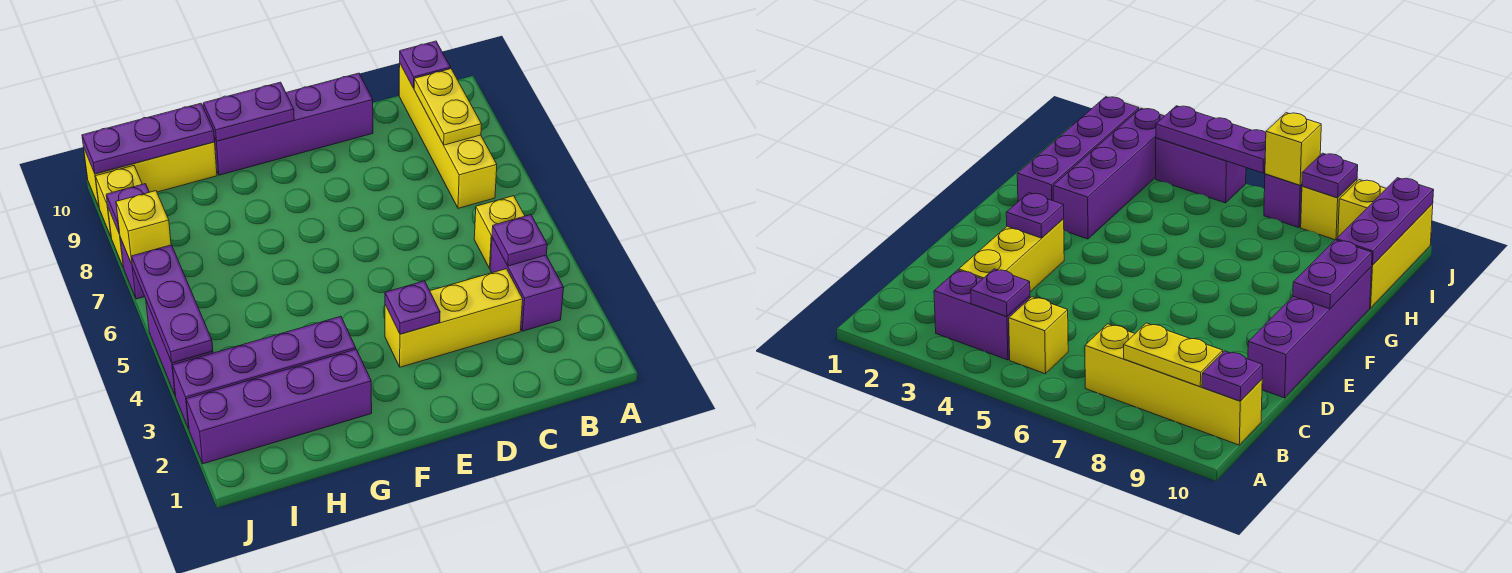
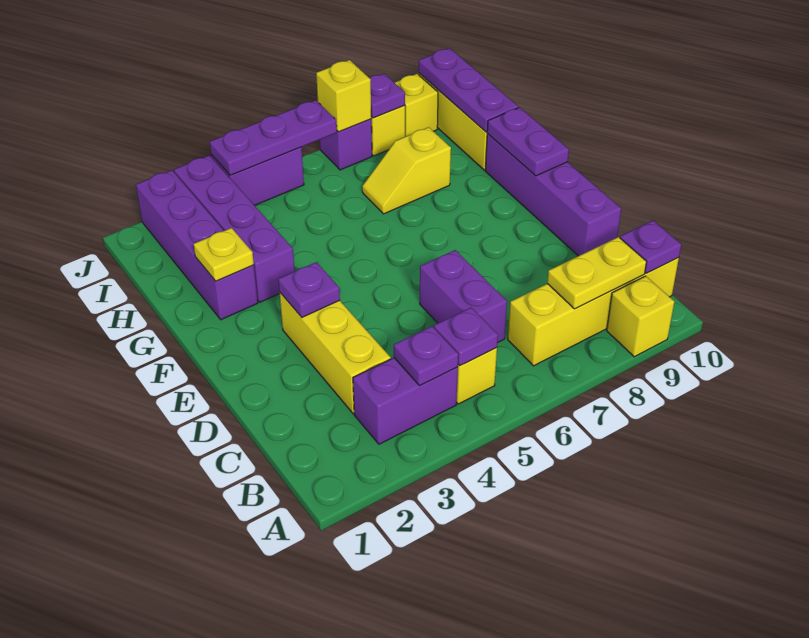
none -> yellow 1x1 brick [607,276,674,357]
none -> purple 1x1 plate [434,308,498,366]
none -> purple 1x2 brick [420,250,507,343]
none -> yellow 1x1 plate [194,228,254,281]
none -> yellow 1x2 slope [362,127,451,214]

